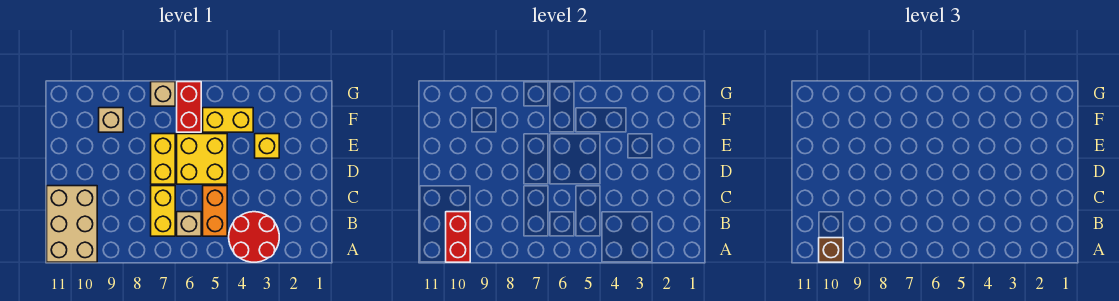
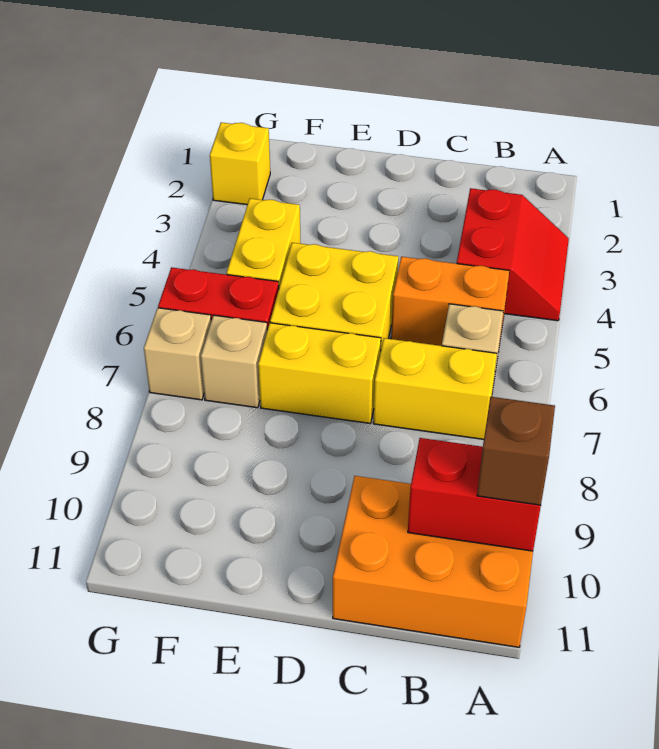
red 2x2 round brick [229,212,279,262] -> red 2x2 slope [457,188,569,321]
tan 2x3 brick [47,186,97,262] -> orange 2x3 brick [333,476,533,647]
yellow 1x1 brick [255,134,279,158] -> yellow 1x1 brick moved to [210,122,270,205]
tan 1x1 brick [99,108,123,132] -> tan 1x1 brick moved to [201,315,267,408]

